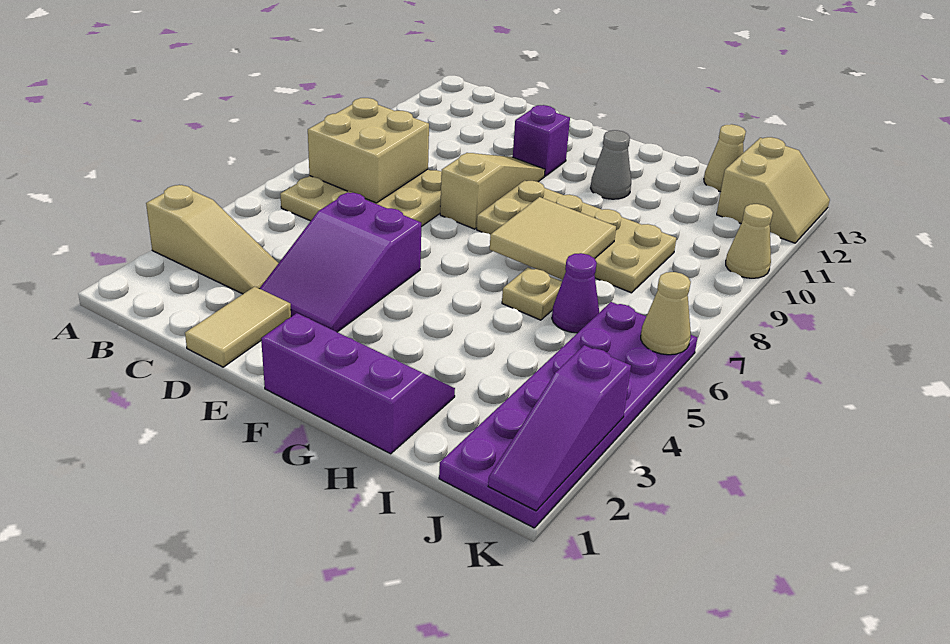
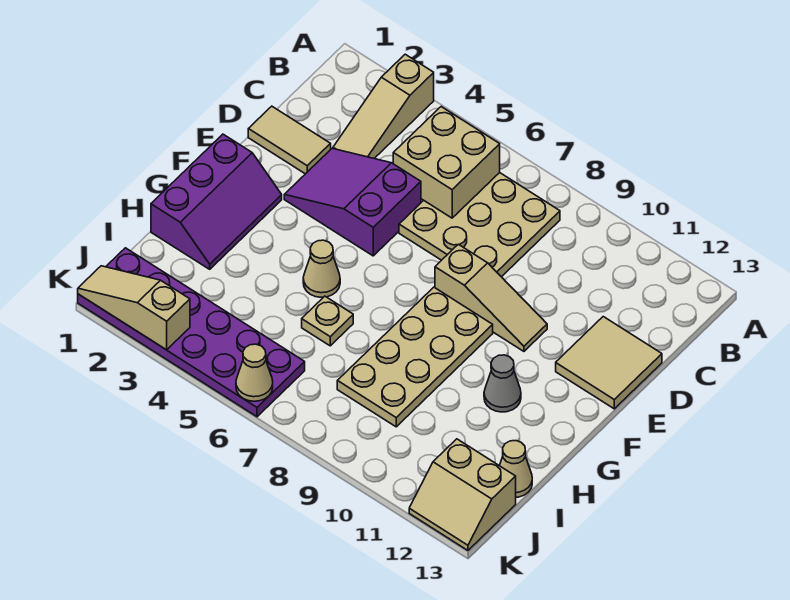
tan 2x2 brick [308,98,429,203] -> tan 2x2 brick moved to [393,107,500,218]
purple 1x1 brick [513,105,570,176] -> none
tan 2x2 tile [490,197,616,280] -> tan 2x2 tile moved to [556,317,662,409]
purple 1x1 cone [552,253,599,333] -> none
purple 1x3 slope [488,345,631,511] -> tan 1x3 slope [78,266,190,350]
tan 1x1 cone [726,204,773,278] -> tan 1x1 cone moved to [303,240,340,297]

